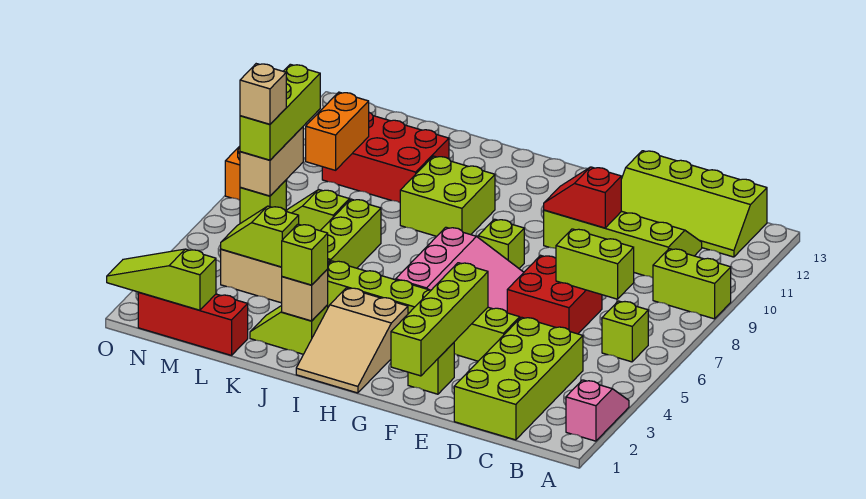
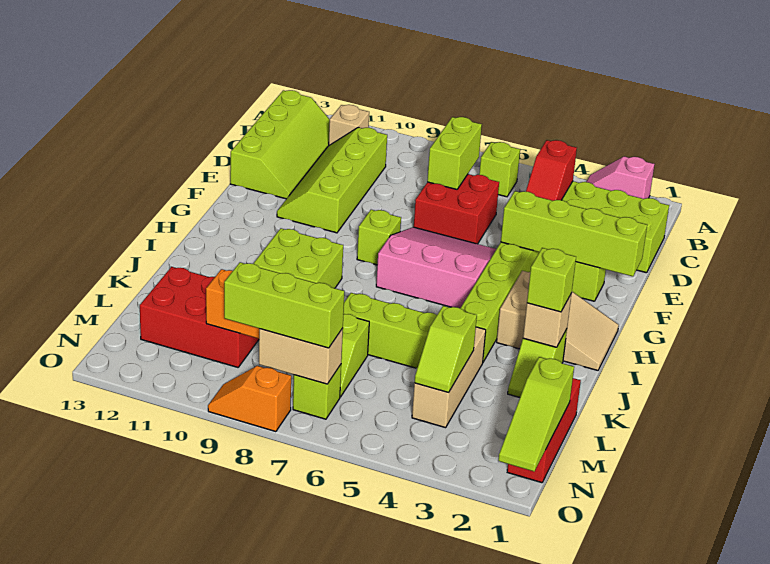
lime 1x2 brick [653,249,731,319] -> none
red 1x2 slope [544,167,621,228] -> red 1x2 slope moved to [526,140,577,201]
red 2x3 brick [322,113,449,203] -> red 2x3 brick turned to [140,267,259,367]
tan 1x1 brick [240,64,286,124] -> tan 1x1 brick moved to [329,105,369,145]

